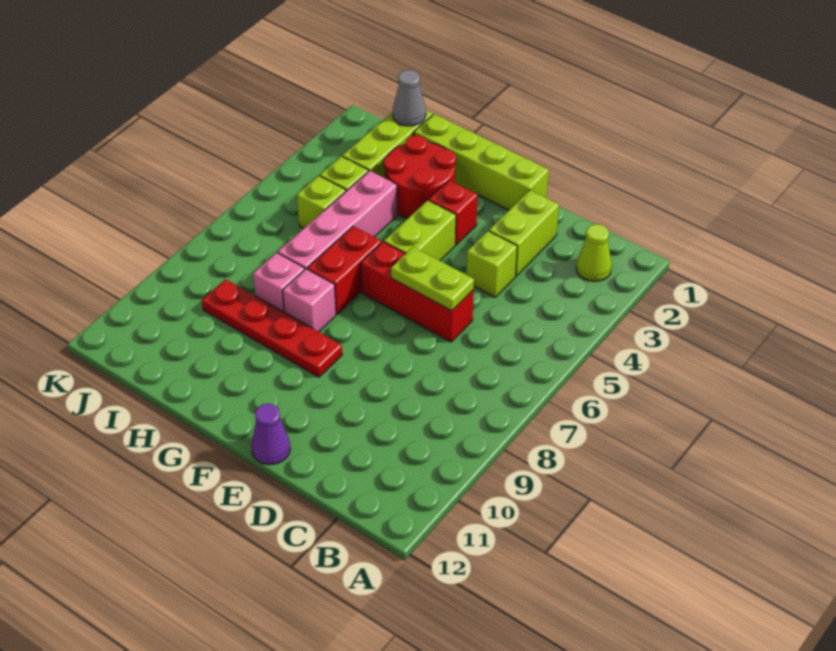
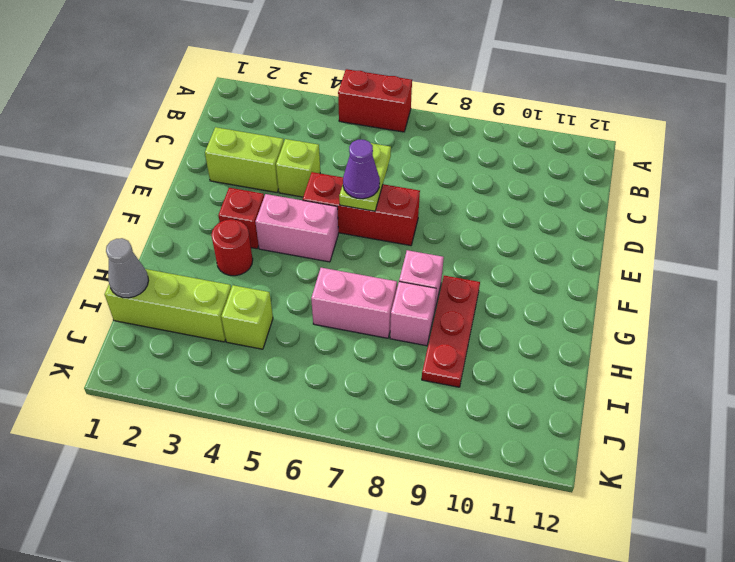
lime 1x1 cone [576,224,612,282] -> none
red 1x3 brick [361,242,474,342] -> red 1x3 brick turned to [303,172,420,246]
lime 1x4 brick [414,114,549,210] -> none
purple 1x1 cone [251,404,290,465] -> purple 1x1 cone moved to [343,140,380,199]
lime 1x2 brick [384,200,456,261] -> pink 1x2 brick [256,194,338,262]
red 1x4 plate [202,279,342,377] -> red 1x3 plate [422,276,480,387]
red 2x2 round brick [384,135,456,218] -> red 1x1 round brick [211,219,253,276]
red 1x2 brick [307,226,382,314] -> red 1x2 brick moved to [338,69,412,132]
pink 1x4 brick [278,171,397,269] -> pink 1x2 brick [311,268,397,338]
lime 1x1 brick [297,176,346,228] -> none

